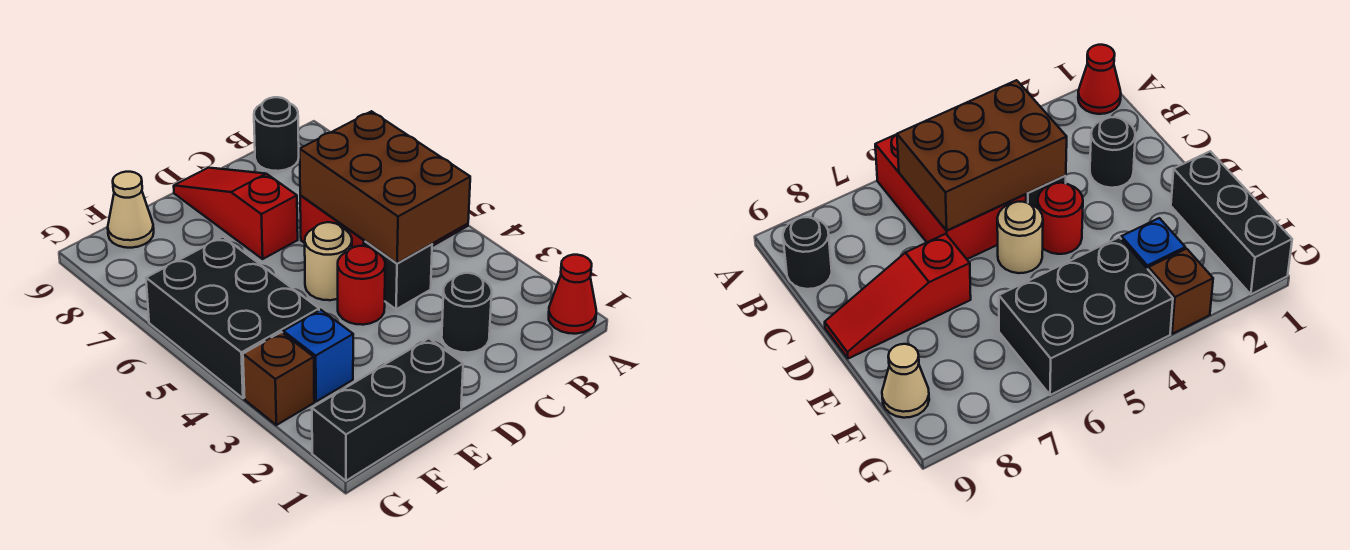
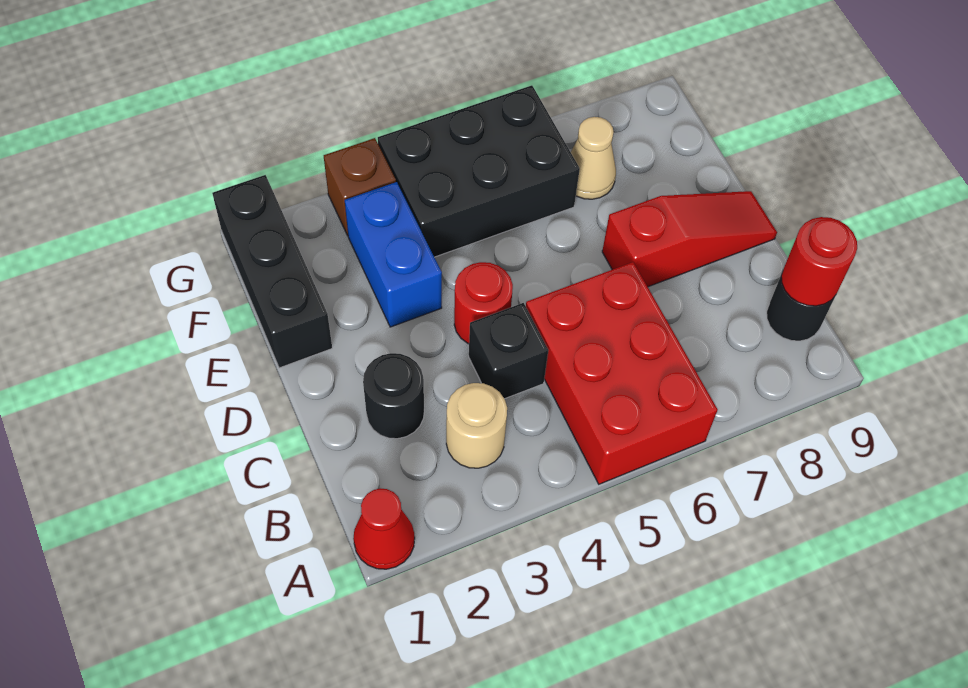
brown 2x3 brick [300,111,470,263] -> none
none -> red 1x1 round brick [781,217,857,306]
tan 1x1 round brick [305,222,352,300] -> tan 1x1 round brick moved to [446,383,507,468]
blue 1x1 brick [283,310,353,402] -> blue 1x2 brick [345,182,442,327]
tan 1x1 cone [108,172,154,248] -> tan 1x1 cone moved to [571,117,616,199]

